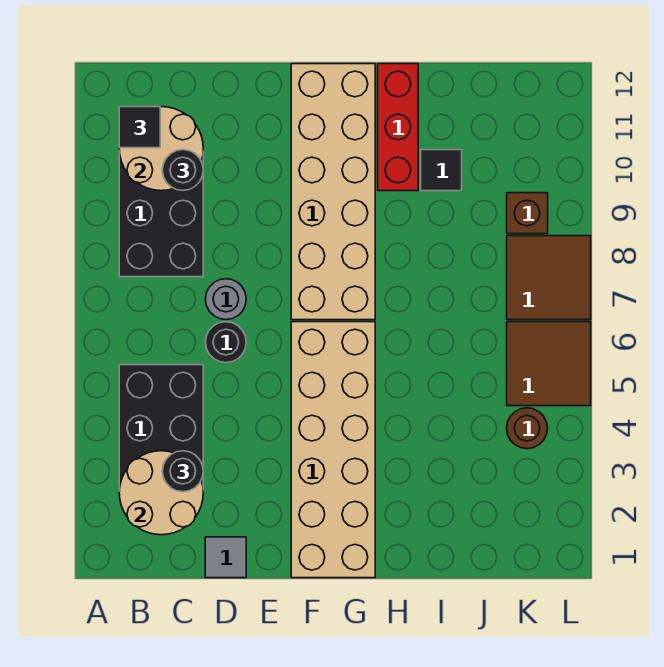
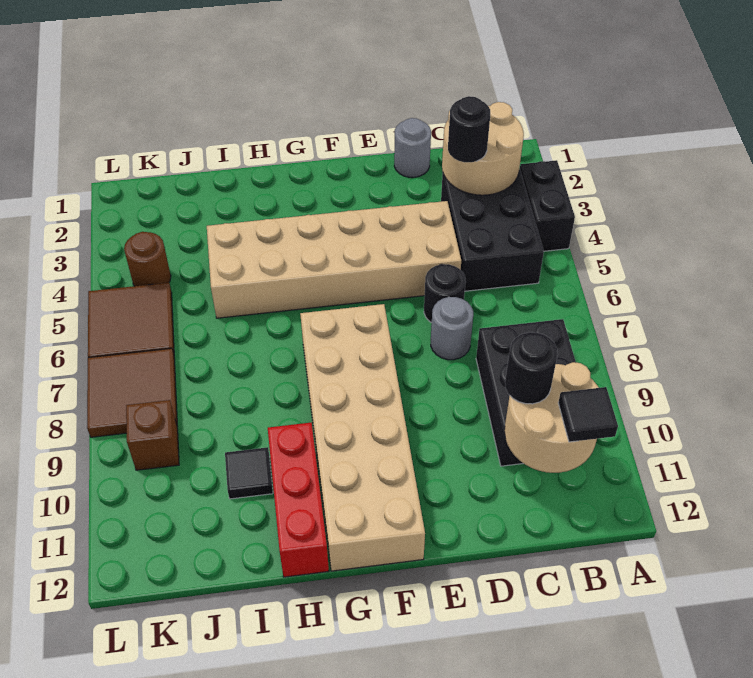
none -> black 1x2 brick [520,160,575,251]
grey 1x1 tile [205,537,246,578] -> grey 1x1 round brick [394,118,431,177]
tan 2x6 brick [291,322,375,578] -> tan 2x6 brick turned to [207,201,461,318]

